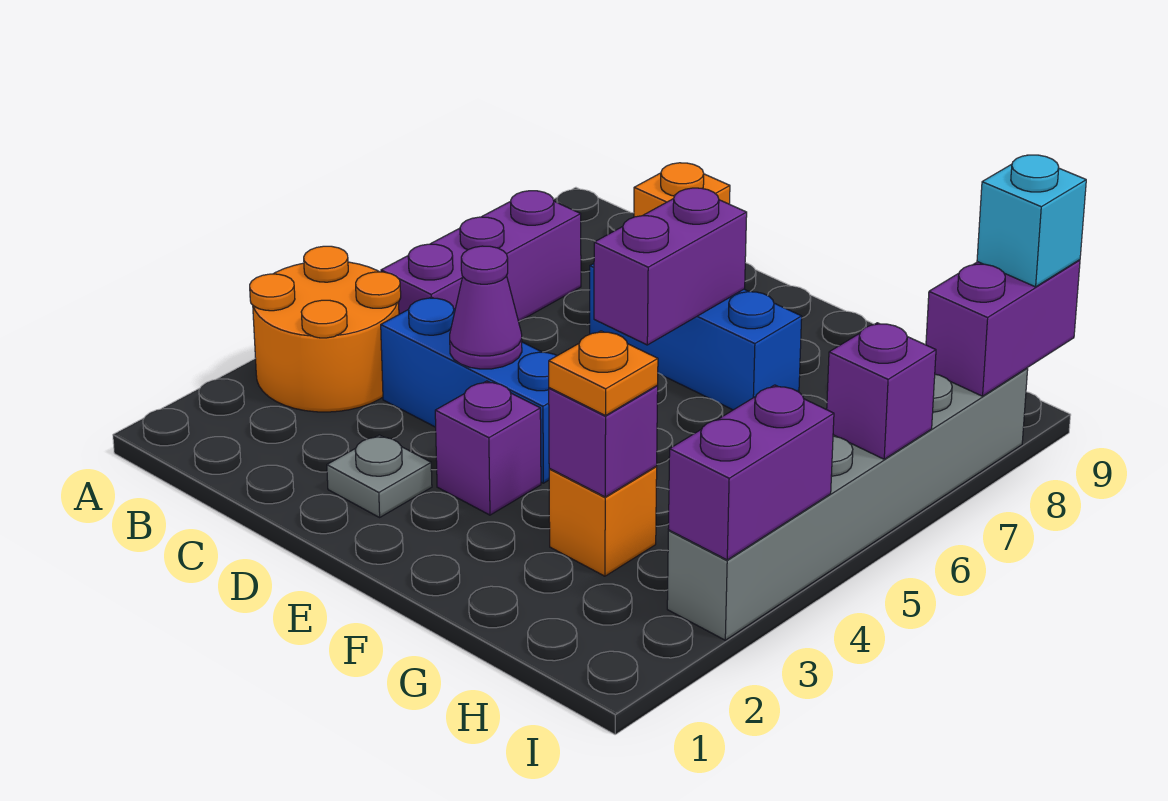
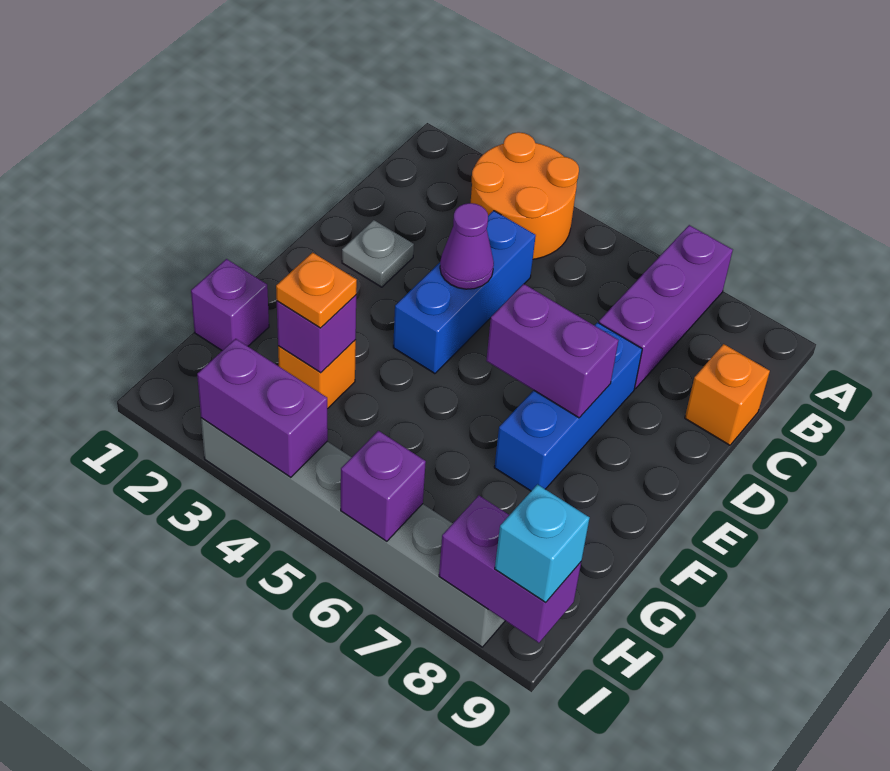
purple 1x3 brick [381,191,581,322] -> purple 1x3 brick turned to [599,225,733,389]
purple 1x1 brick [435,381,541,515] -> purple 1x1 brick moved to [191,259,269,350]

